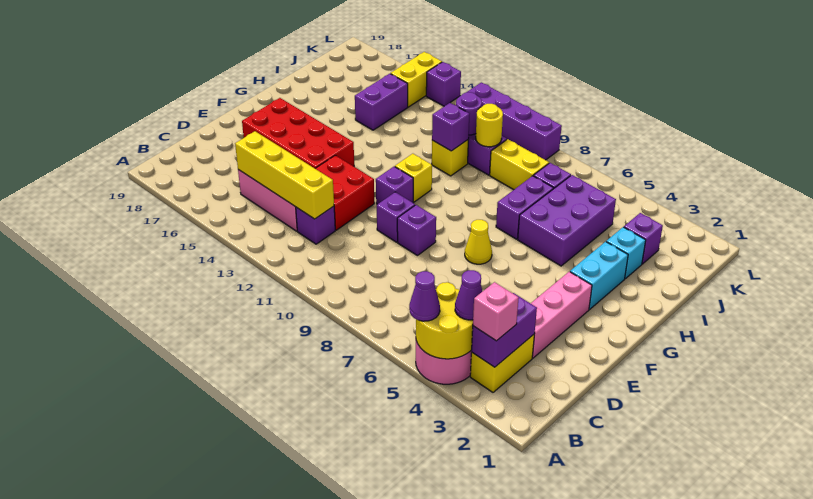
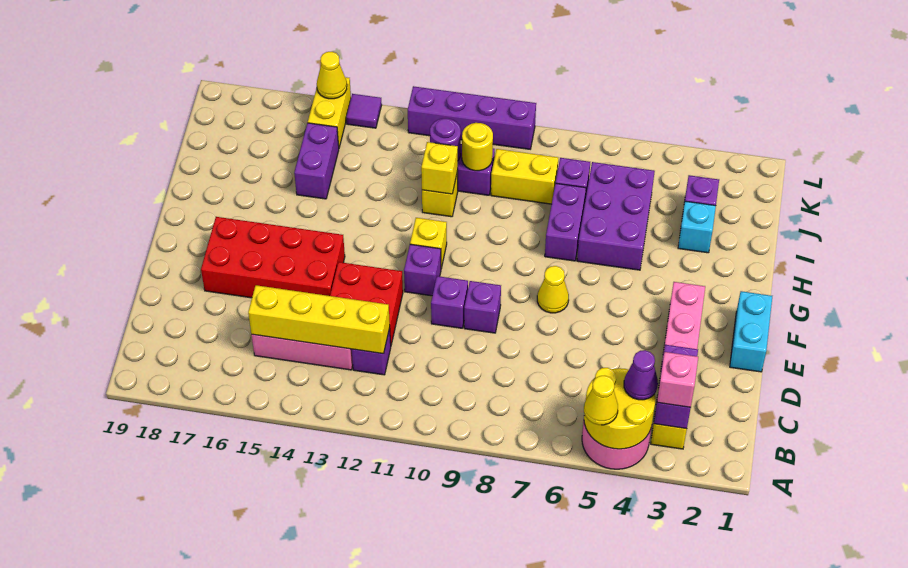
purple 1x1 cone [409,271,440,321] -> yellow 1x1 cone [584,376,618,425]
cyan 1x2 brick [570,242,628,309] -> cyan 1x2 brick moved to [730,291,772,372]
purple 1x1 brick [432,103,469,151] -> yellow 1x1 brick [421,142,458,194]
purple 1x1 brick [426,62,461,106] -> purple 1x1 tile [346,94,382,128]
none -> yellow 1x1 cone [317,52,347,99]

